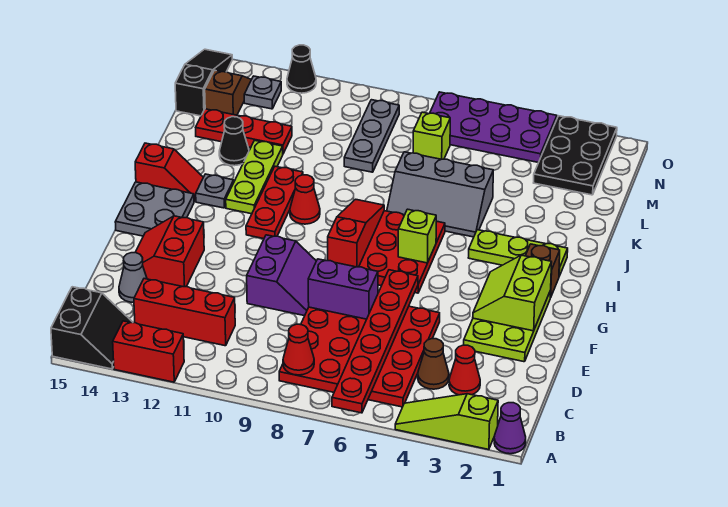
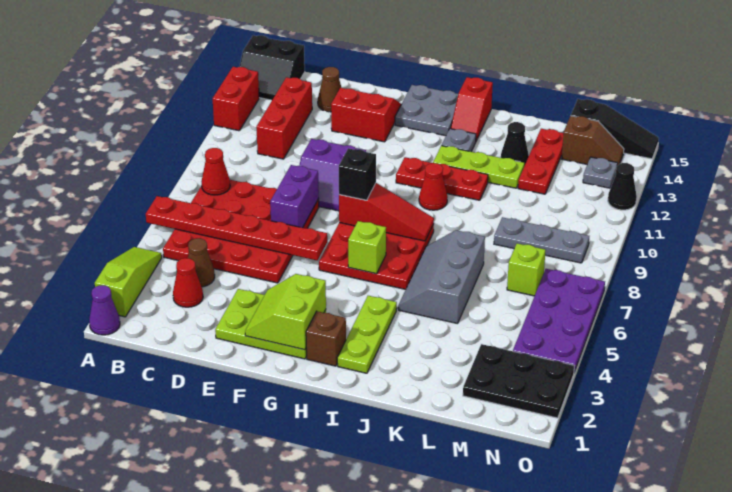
grey 1x1 cone [119,253,147,302] -> brown 1x1 cone [318,67,341,112]
lime 2x2 slope [473,255,552,331] -> lime 2x2 slope turned to [245,274,326,350]
none -> black 1x1 brick [339,148,376,200]

